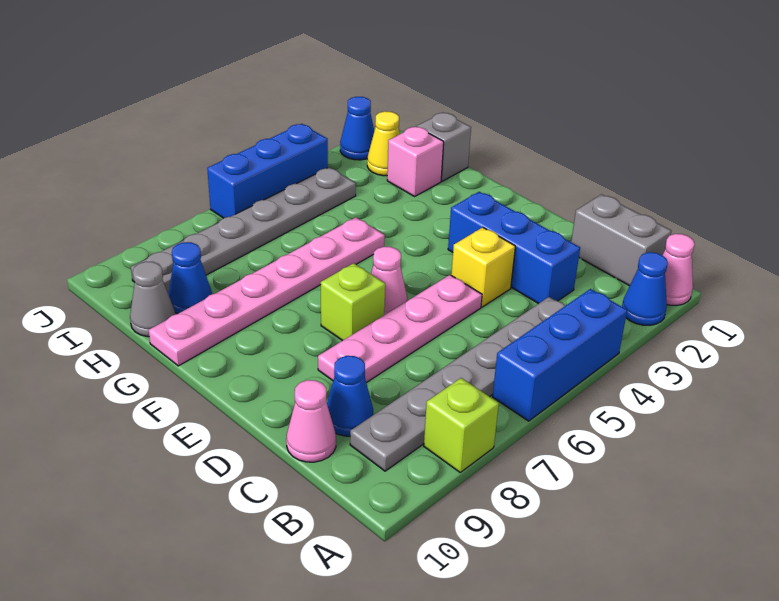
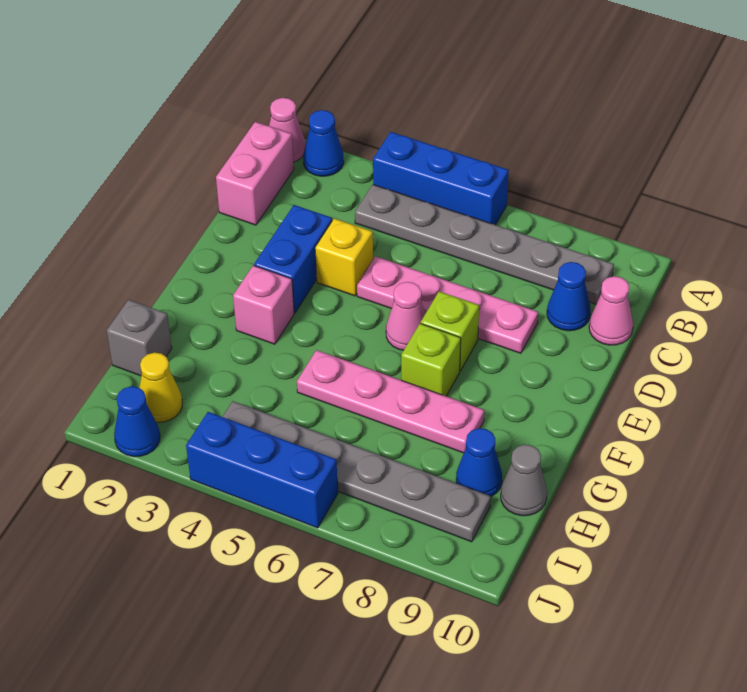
lime 1x1 brick [424,378,499,472] -> lime 1x1 brick moved to [401,323,461,396]
grey 1x2 brick [571,194,671,286] -> pink 1x2 brick [216,122,294,225]
blue 1x3 brick [448,192,580,304] -> blue 1x2 brick [254,205,332,313]
pink 1x6 plate [149,217,385,366] -> pink 1x4 plate [297,350,484,453]
pink 1x1 brick [387,126,444,196] -> pink 1x1 brick moved to [233,266,294,344]

